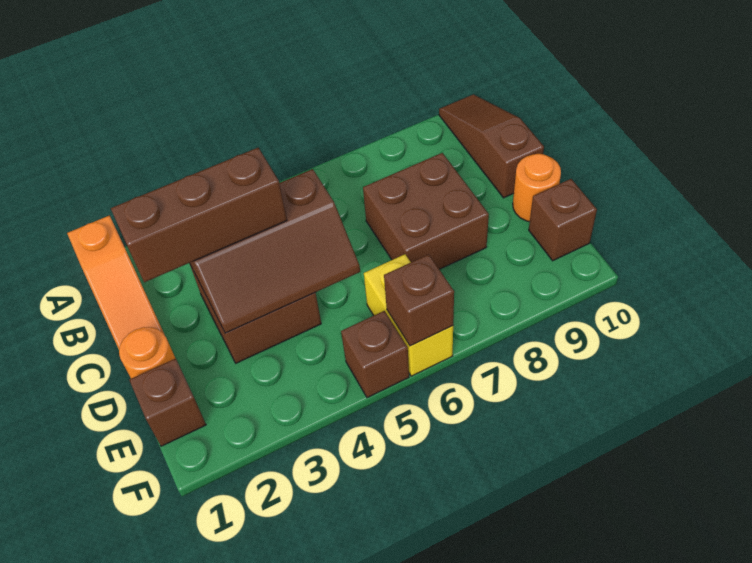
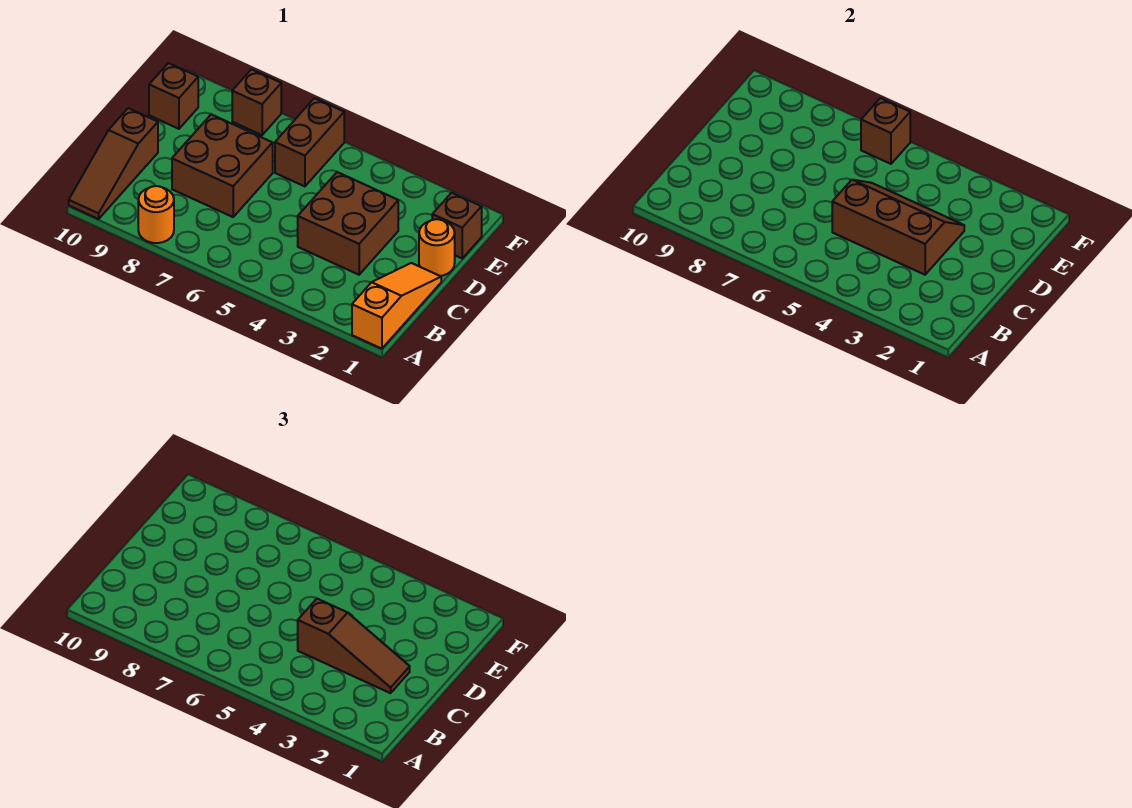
brown 1x3 brick [111,148,287,282] -> brown 1x3 slope [298,599,410,693]
orange 1x1 round brick [513,154,561,222] -> orange 1x1 round brick moved to [138,186,174,243]
yellow 1x2 brick [364,254,453,376] -> brown 1x2 brick [275,98,344,186]
brown 1x1 brick [341,311,409,398] -> brown 1x1 brick moved to [232,69,281,135]

